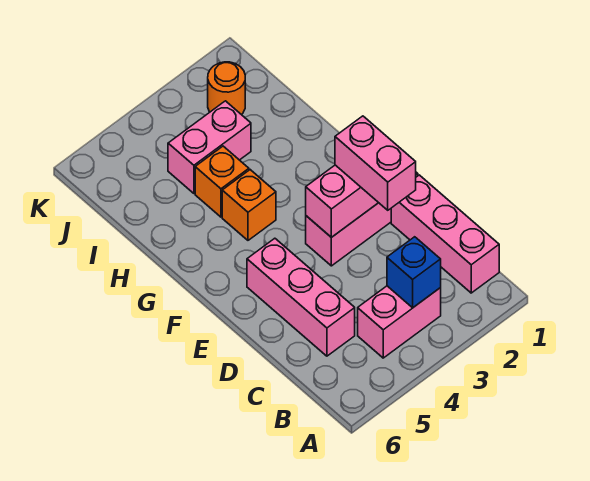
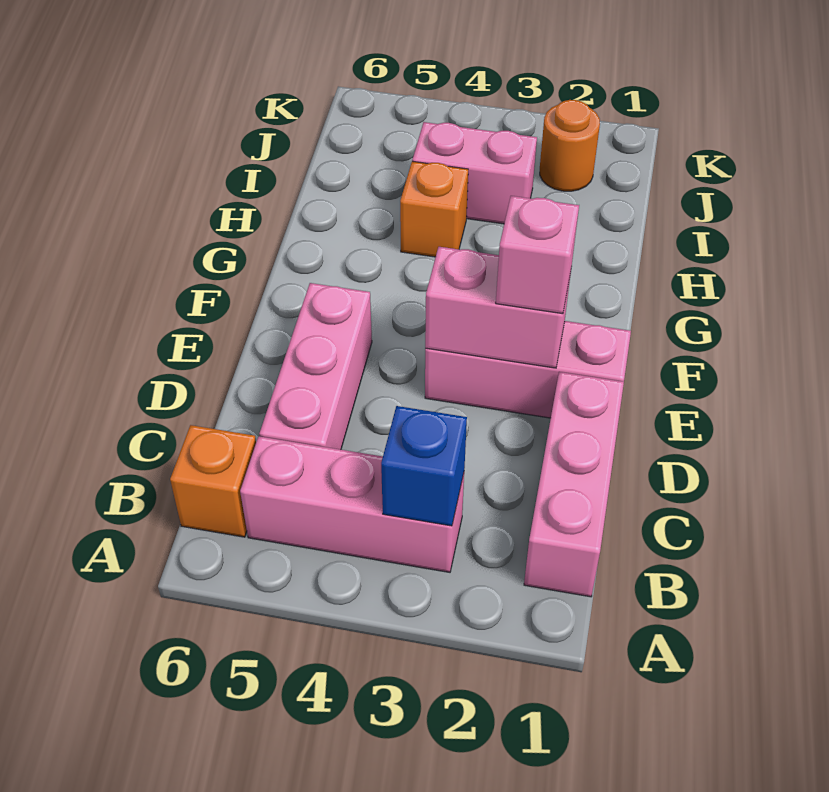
pink 1x2 brick [358,286,441,358] -> pink 1x3 brick [240,436,464,572]
pink 1x2 brick [335,116,416,210] -> pink 1x1 brick [496,196,579,314]
orange 1x1 brick [222,170,276,240] -> orange 1x1 brick moved to [170,425,256,537]

